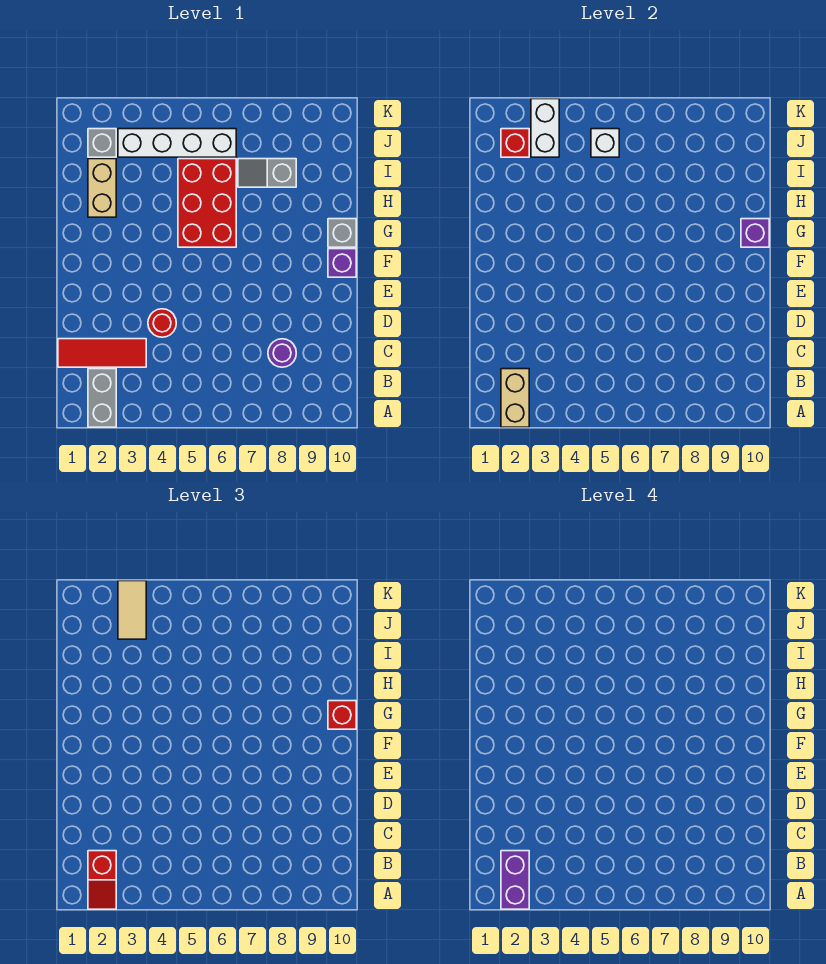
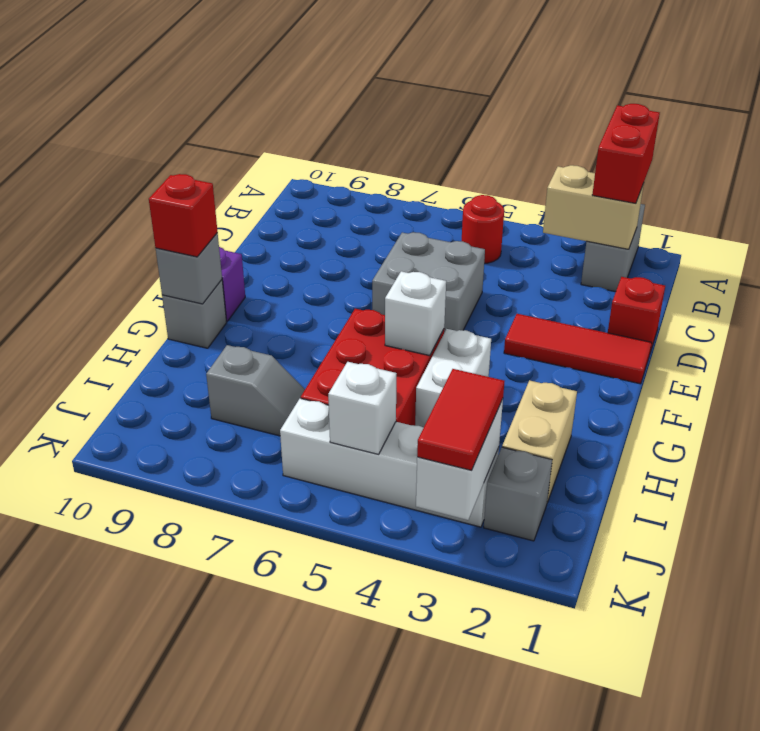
tan 1x2 brick [501,369,529,427] -> tan 1x2 brick turned to [543,165,644,249]
red 1x2 slope [88,851,116,909] -> red 1x2 brick [592,104,660,203]
purple 1x2 brick [501,851,529,909] -> none
red 1x3 tile [58,339,146,367] -> red 1x3 tile moved to [504,314,652,384]
purple 1x1 round brick [268,339,296,367] -> none
red 1x1 round brick [148,309,176,337] -> red 1x1 round brick moved to [462,195,504,263]
none -> grey 2x2 brick [372,232,485,333]
none -> white 1x2 brick [415,329,491,428]
none -> white 1x1 brick [385,271,446,356]
purple 1x1 brick [741,219,769,247] -> grey 1x1 brick [156,233,222,304]
red 1x1 brick [501,129,529,157] -> red 1x1 brick moved to [608,277,665,352]
tan 1x2 tile [118,581,146,639] -> red 1x2 tile [417,369,504,470]

